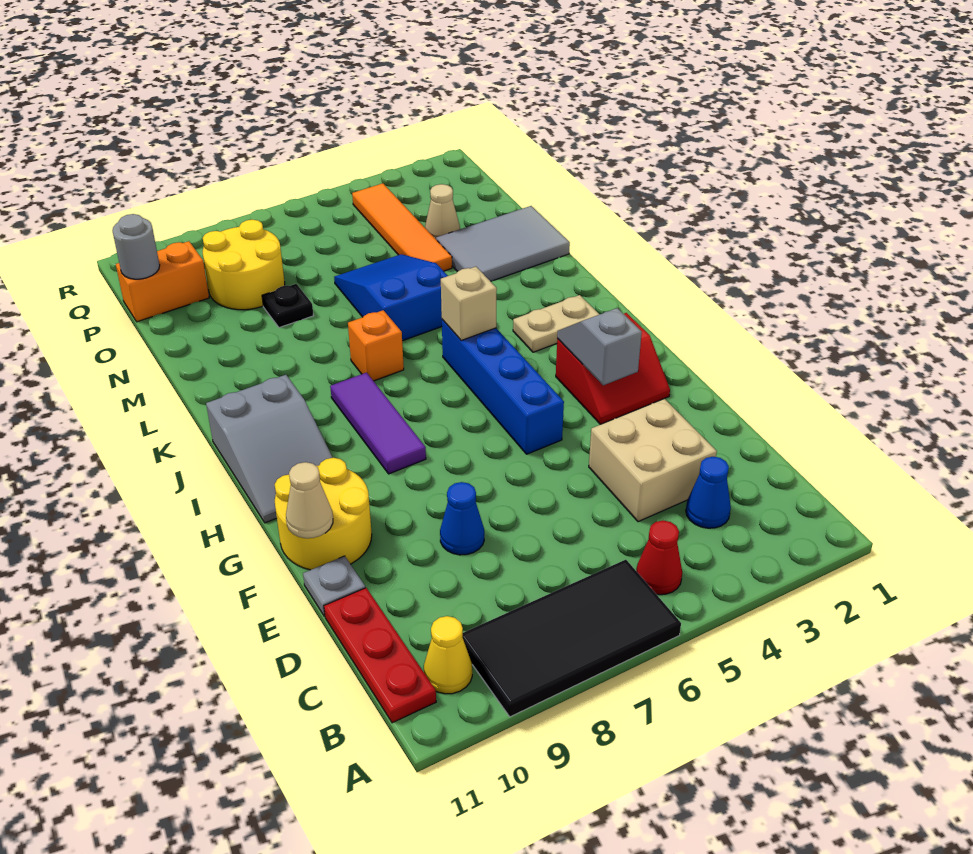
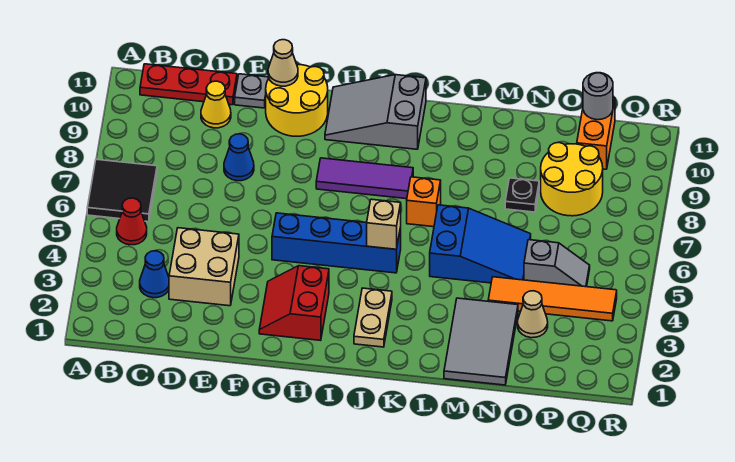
black 2x4 tile [462,560,681,717] -> black 2x2 tile [87,159,157,222]
yellow 1x1 cone [424,616,472,694] -> yellow 1x1 cone moved to [201,81,231,128]
grey 1x2 slope [557,308,642,385] -> grey 1x2 slope moved to [524,240,590,287]

